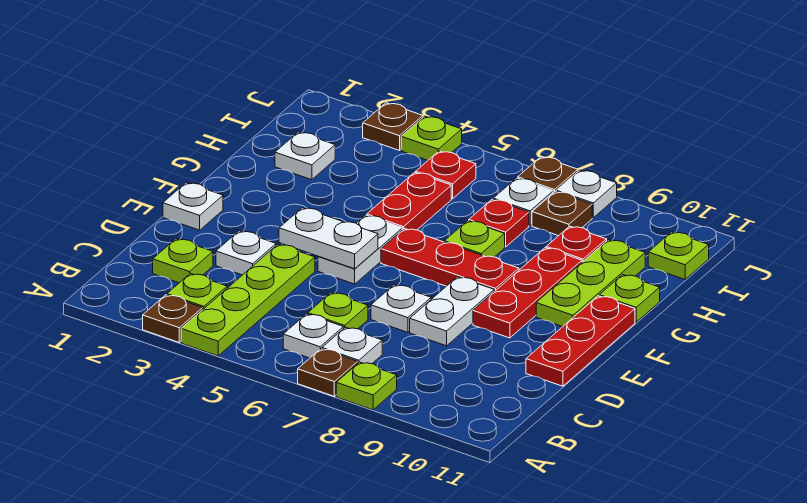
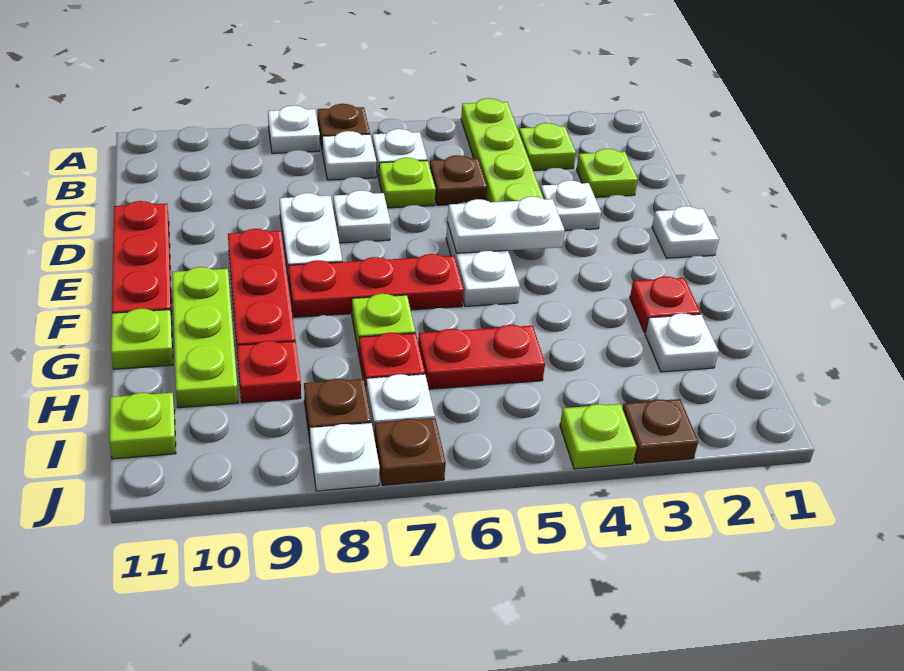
brown 1x1 plate [143,295,203,342] -> brown 1x1 plate moved to [430,155,487,205]
lime 1x1 plate [336,362,397,410] -> white 1x1 plate [268,106,320,153]
red 1x2 plate [367,172,451,230] -> red 1x2 plate turned to [418,325,545,389]
red 1x1 plate [416,151,476,199] -> red 1x1 plate moved to [630,276,701,333]

